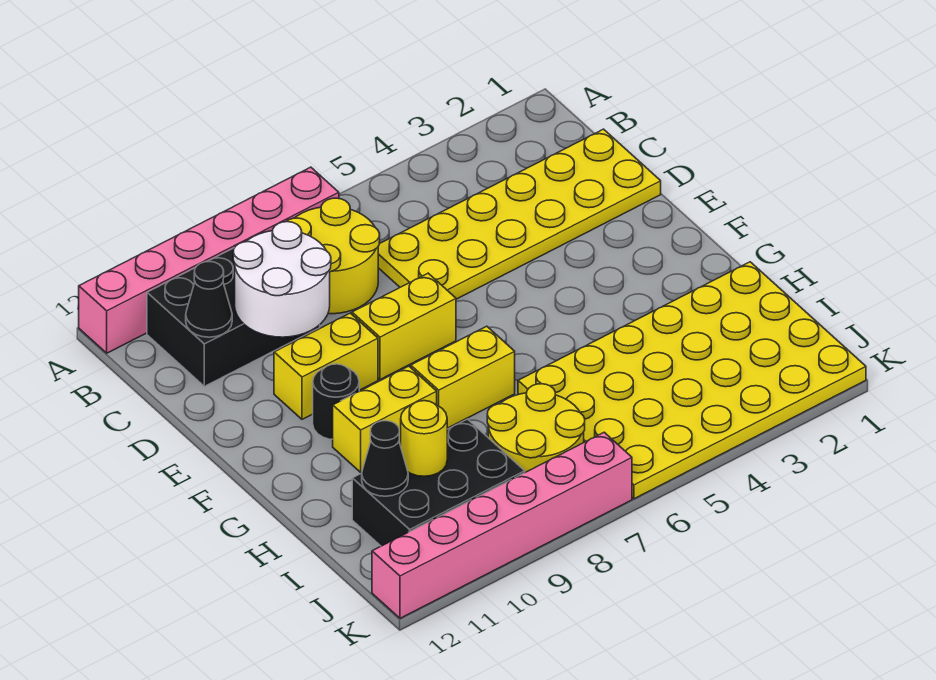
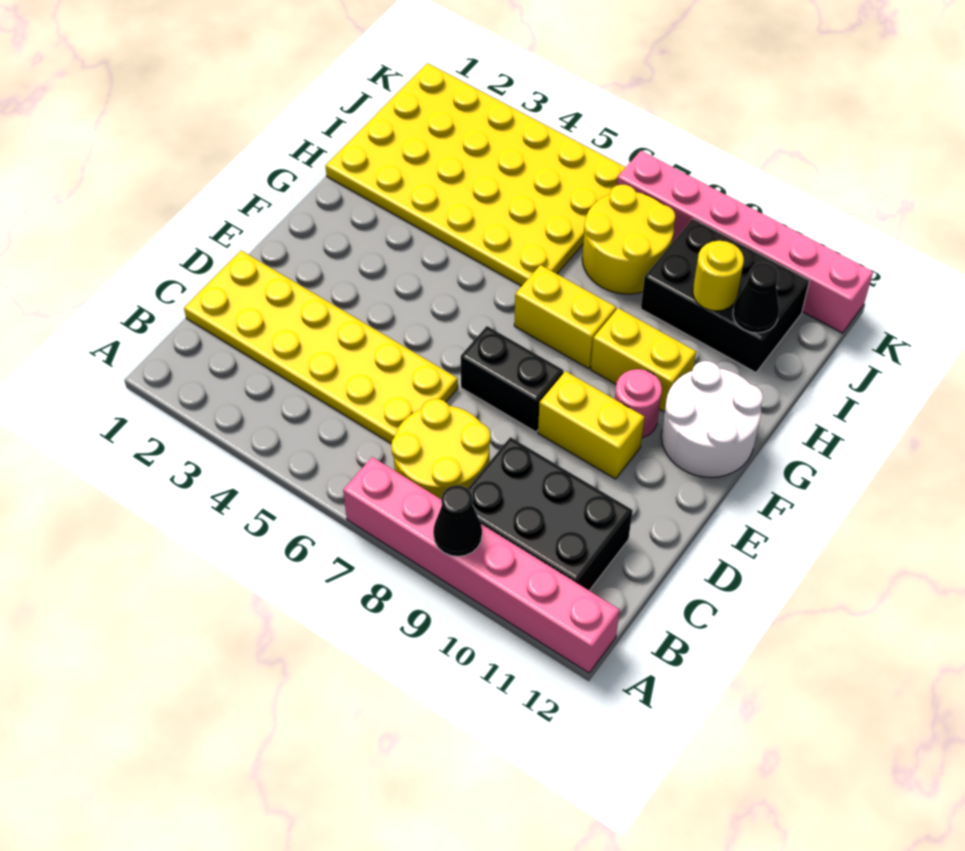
white 2x2 round brick [233,222,331,337] -> white 2x2 round brick moved to [661,361,763,478]
black 1x1 cone [186,262,232,337] -> black 1x1 cone moved to [433,485,482,557]
yellow 1x2 brick [352,273,456,380] -> black 1x2 brick [461,326,563,432]
black 1x1 round brick [313,364,359,439] -> pink 1x1 round brick [615,369,662,438]

